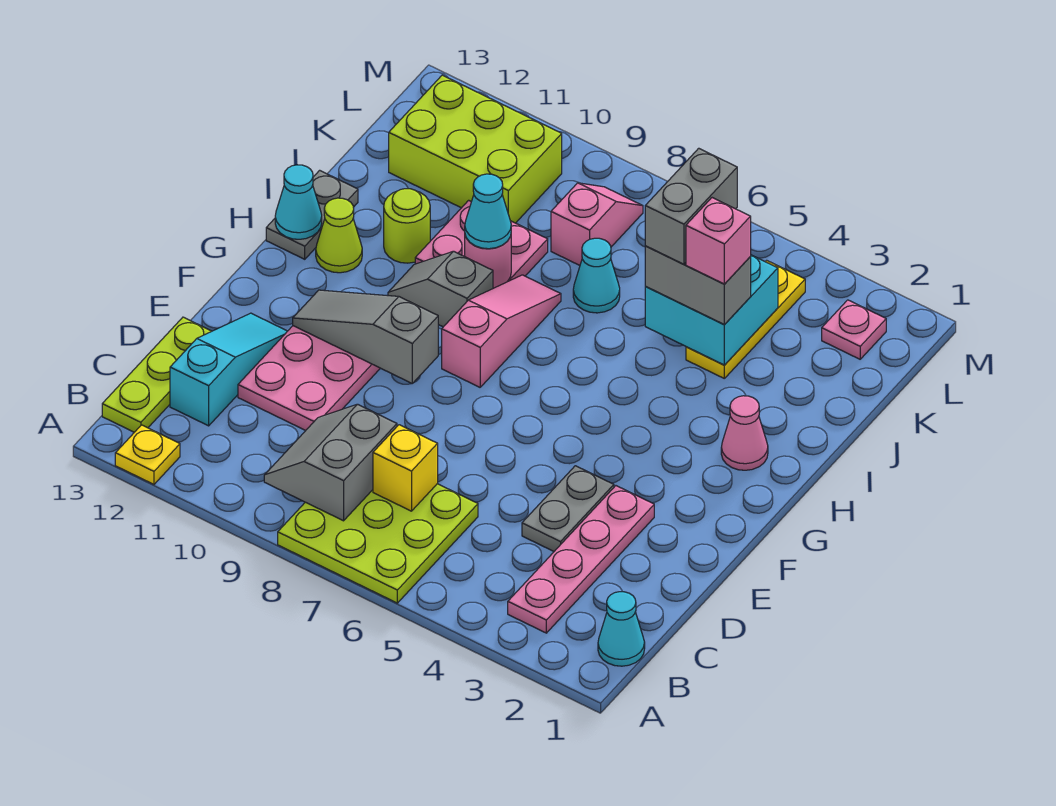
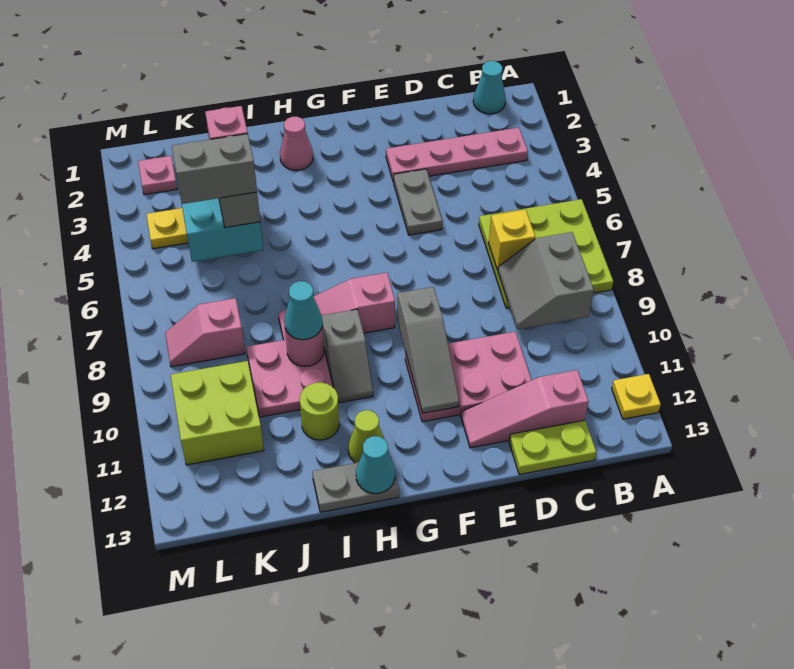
grey 2x2 slope [264,404,397,521] -> grey 2x2 slope turned to [498,232,594,329]
lime 1x3 plate [102,317,212,432] -> lime 1x2 plate [509,420,596,475]
cyan 1x3 slope [170,313,287,426] -> pink 1x3 slope [461,370,589,448]
grey 1x2 plate [522,466,614,551] -> grey 1x2 plate turned to [394,169,442,235]
cyan 1x1 cone [573,238,620,313] -> none
lime 2x3 brick [389,75,562,223] -> lime 2x2 brick [171,361,264,465]

